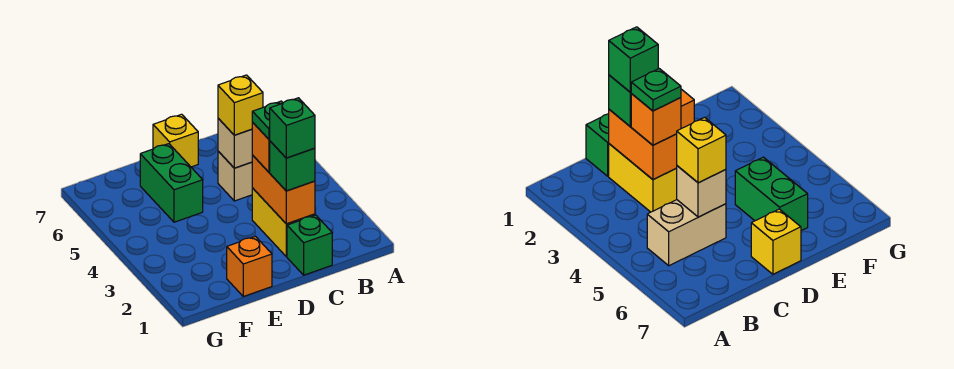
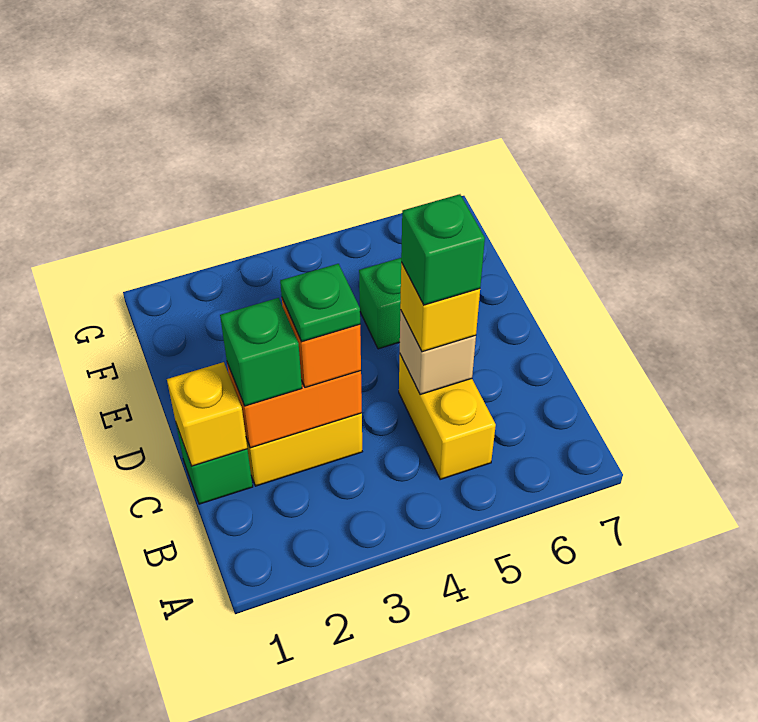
tan 1x2 brick [218,151,252,201] -> yellow 1x2 brick [399,355,496,479]
green 1x1 brick [269,98,315,158] -> green 1x1 brick moved to [401,194,485,305]
yellow 1x1 brick [153,114,198,167] -> yellow 1x1 brick moved to [167,362,247,466]
orange 1x1 brick [227,236,272,296] -> none

